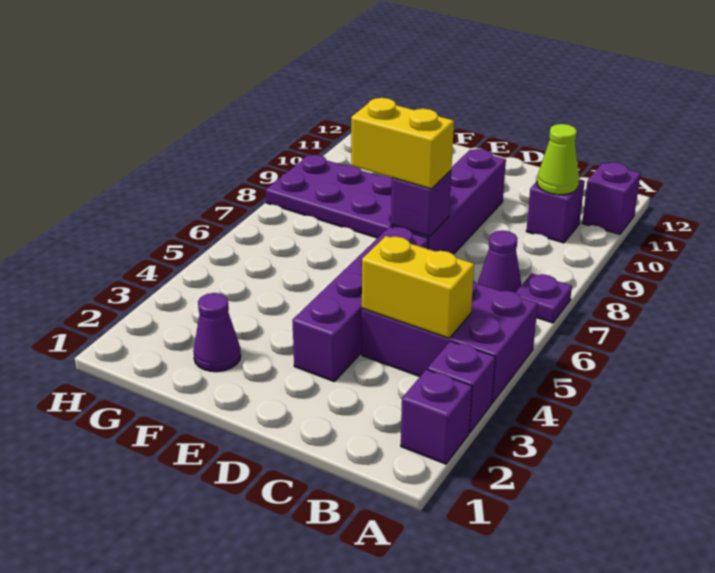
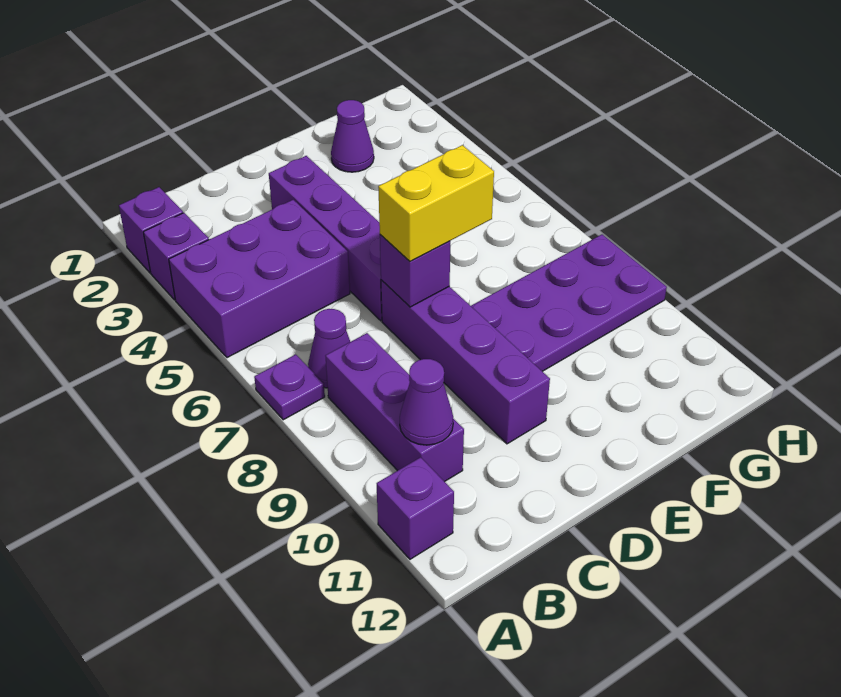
yellow 1x2 brick [362,236,474,338] -> none
purple 1x1 brick [526,179,585,243] -> purple 1x3 brick [326,333,464,482]
lime 1x1 cone [537,124,579,195] -> purple 1x1 cone [400,359,453,445]

